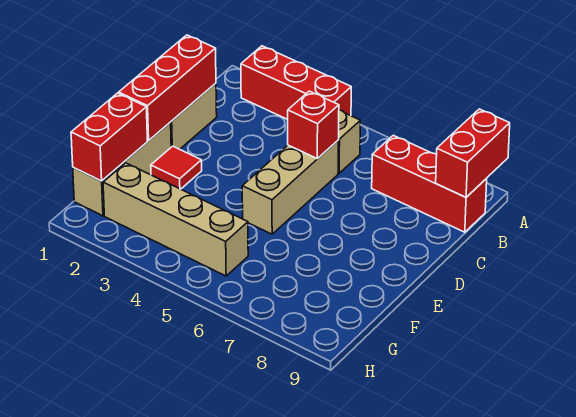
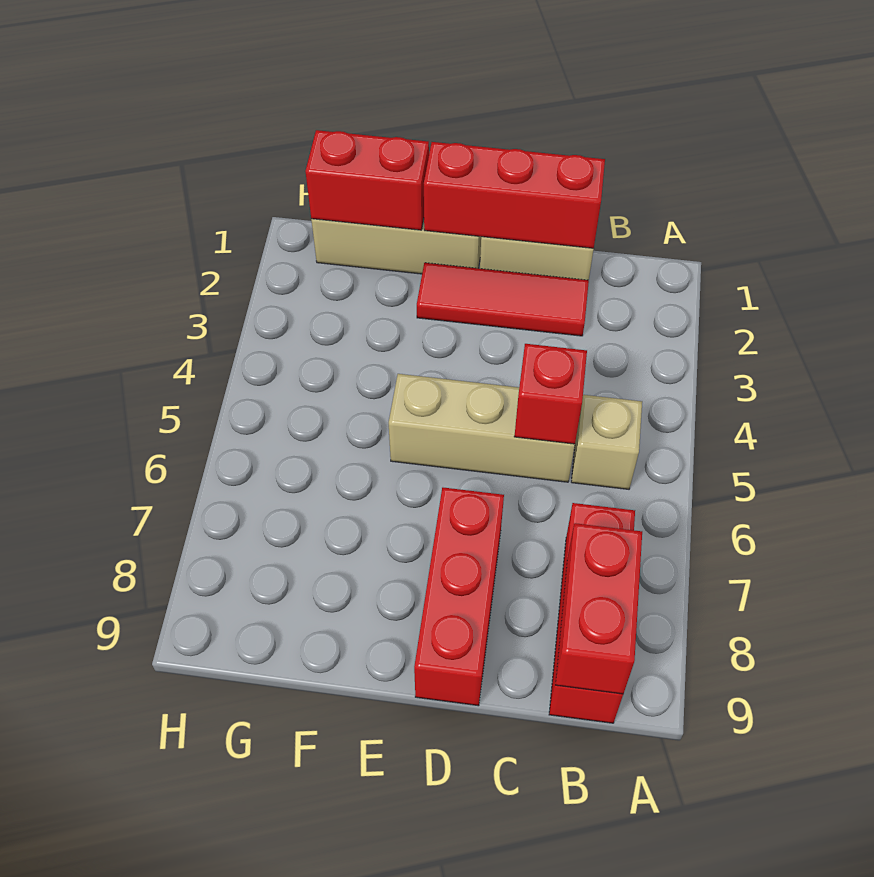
red 1x3 brick [241,46,351,119] -> red 1x3 brick moved to [414,488,504,706]
red 1x2 brick [436,109,510,197] -> red 1x2 brick turned to [555,523,642,694]
red 1x1 tile [151,146,202,189] -> red 1x3 tile [417,263,589,336]
tan 1x4 brick [103,163,248,276] -> none

